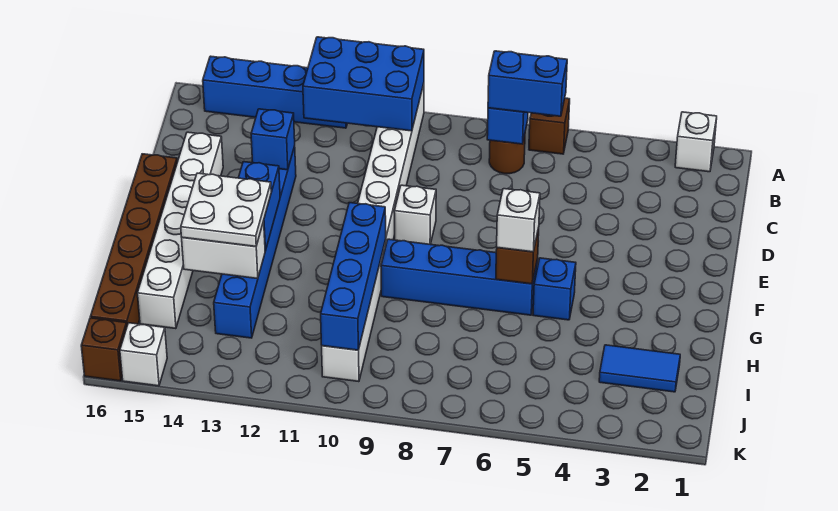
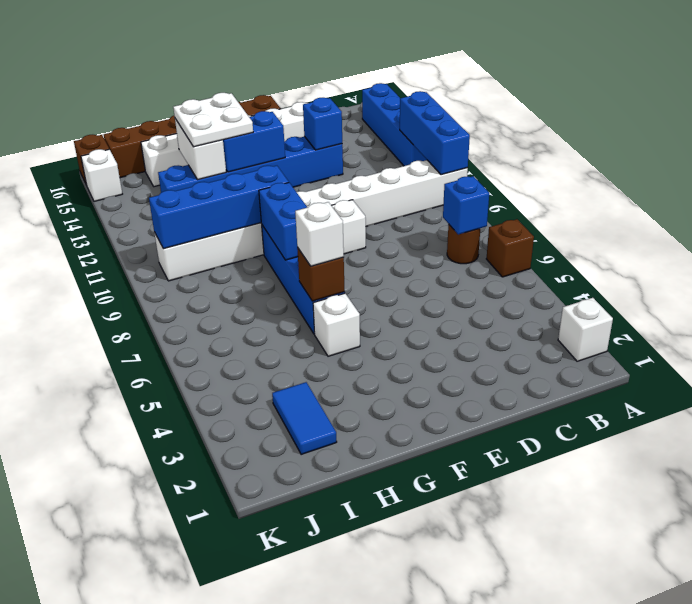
blue 2x3 brick [303,37,424,131] -> blue 1x3 brick [400,91,470,175]
blue 1x2 brick [488,51,567,116] -> blue 1x2 brick moved to [259,183,307,260]
blue 1x1 brick [533,258,576,320] -> white 1x1 brick [313,293,360,356]

